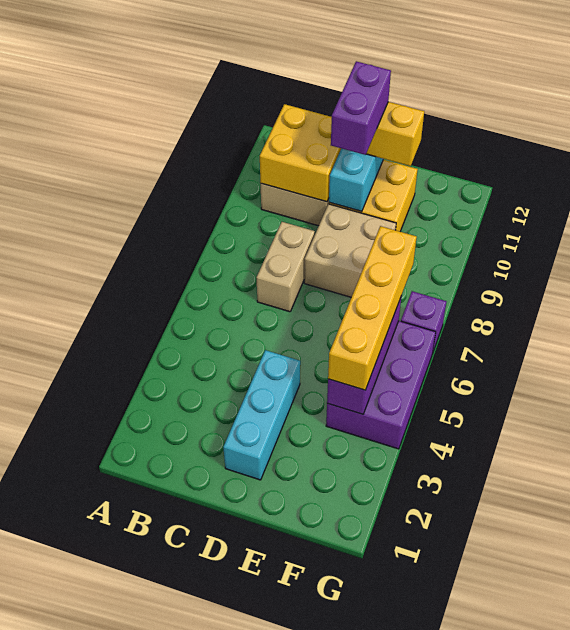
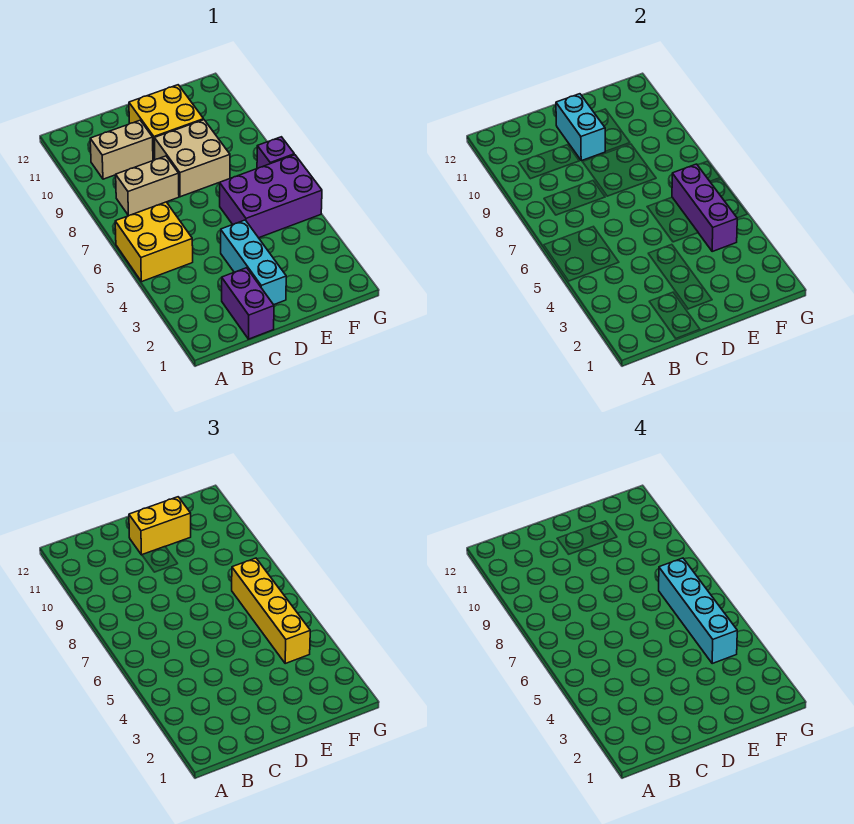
yellow 2x2 brick [260,104,341,202] -> yellow 2x2 brick moved to [115,202,193,282]
tan 1x2 brick [256,222,315,312] -> tan 1x2 brick turned to [116,156,179,216]
purple 1x2 brick [331,61,391,155] -> purple 1x2 brick moved to [222,268,274,339]
purple 2x3 brick [326,321,436,449] -> purple 2x3 brick turned to [220,155,322,238]
none -> cyan 1x4 brick [659,558,737,663]

